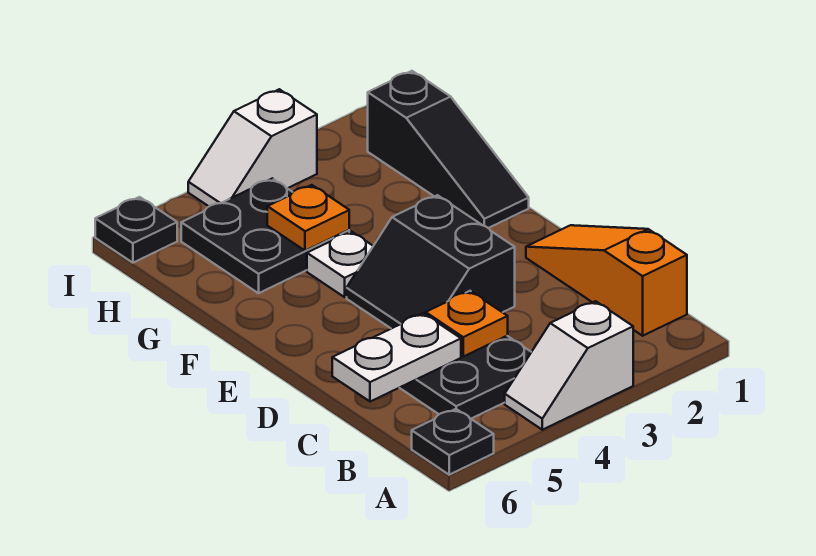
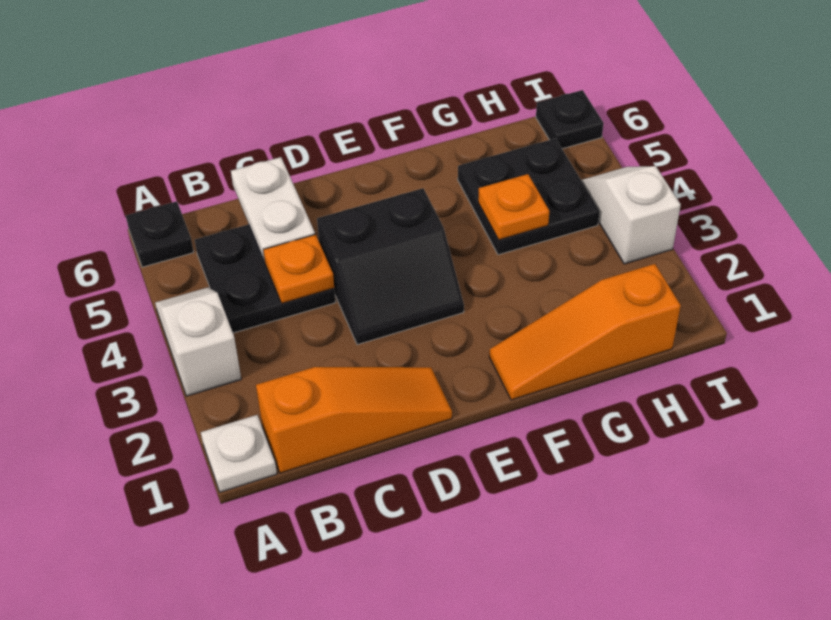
black 2x2 slope [347,195,515,329] -> black 2x2 slope turned to [317,188,464,345]
black 1x3 slope [368,71,529,228] -> orange 1x3 slope [489,264,681,400]
white 1x1 plate [307,231,373,297] -> white 1x1 plate moved to [201,415,277,492]

